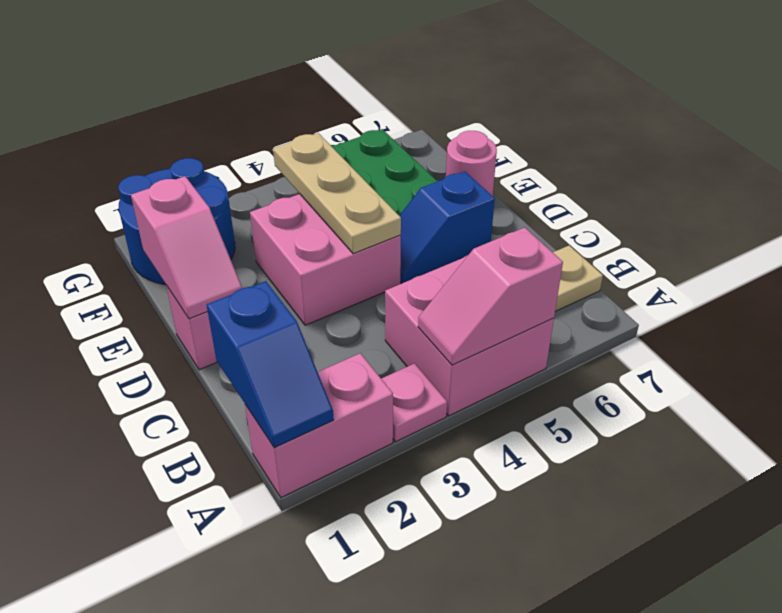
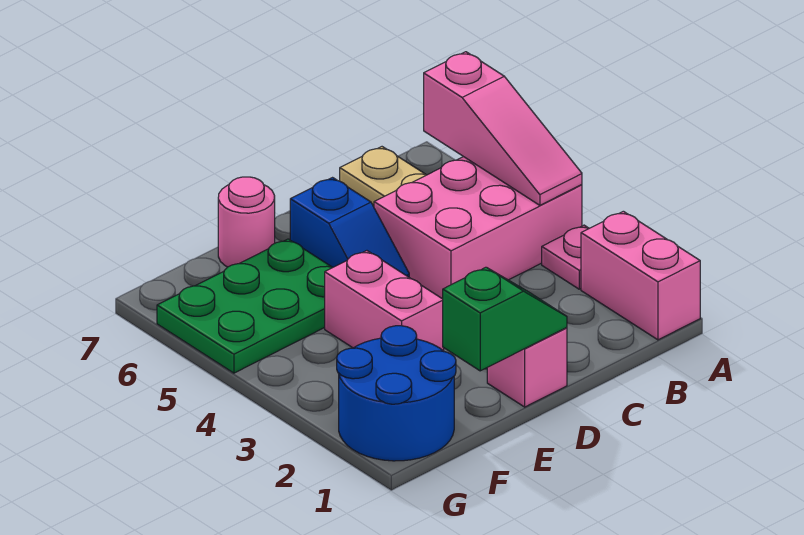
blue 1x2 slope [207,281,334,448] -> none
pink 2x2 brick [385,255,554,416] -> pink 2x3 brick [374,157,582,299]
pink 1x2 slope [418,227,563,365] -> pink 1x3 slope [424,52,582,205]
pink 1x2 slope [131,176,242,319] -> green 1x2 slope [443,267,567,371]
pink 2x2 brick [250,194,401,325] -> pink 1x2 brick [325,251,444,351]
tan 1x3 plate [273,133,401,254] -> none

